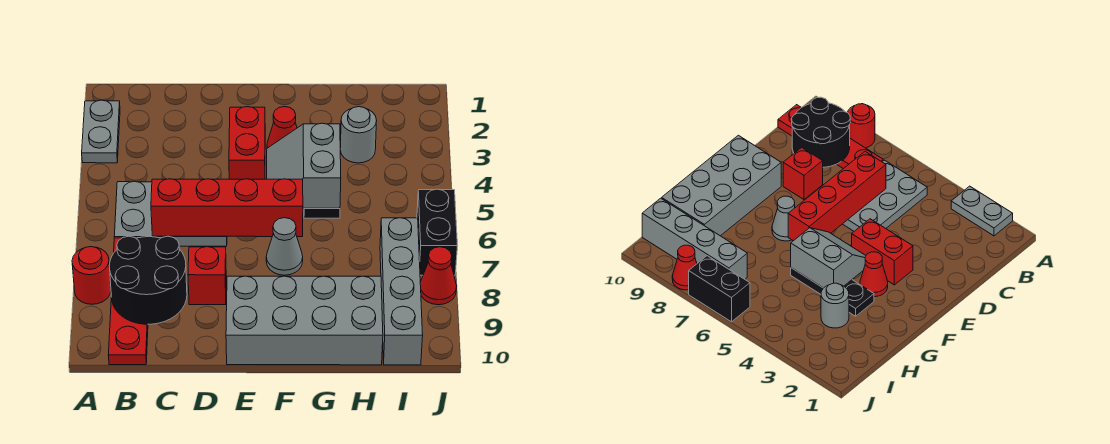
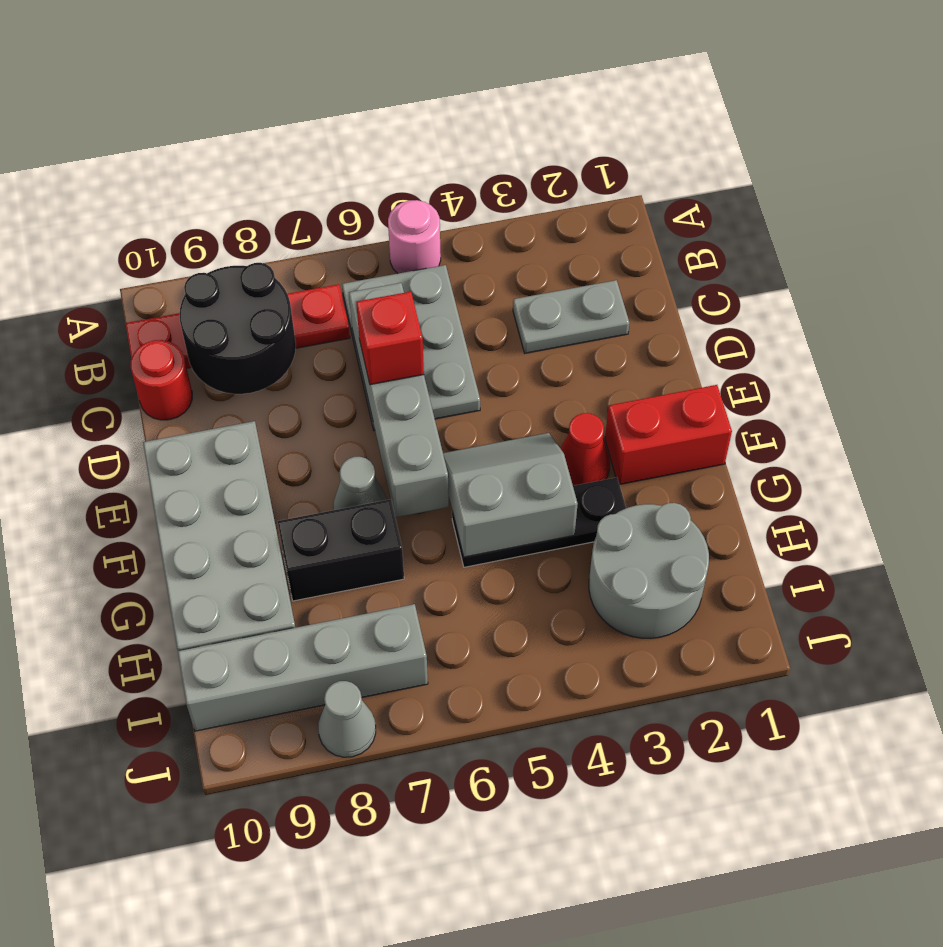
grey 1x2 plate [82,100,120,163] -> grey 1x2 plate moved to [513,280,629,353]
none -> pink 1x1 round brick [388,200,441,273]
red 1x1 round brick [72,247,111,304] -> red 1x1 round brick moved to [131,340,192,420]
red 1x4 brick [151,179,303,237] -> grey 1x4 brick [349,283,449,517]
red 1x1 brick [188,247,226,305] -> red 1x1 brick moved to [356,292,424,385]
red 1x2 brick [229,107,265,179] -> red 1x2 brick moved to [605,385,732,485]
grey 1x1 round brick [340,107,377,163] -> grey 2x2 round brick [589,503,709,638]
black 1x2 brick [417,189,457,275] -> black 1x2 brick moved to [278,499,404,601]
red 1x1 cone [420,247,456,305] -> grey 1x1 cone [318,681,376,757]

